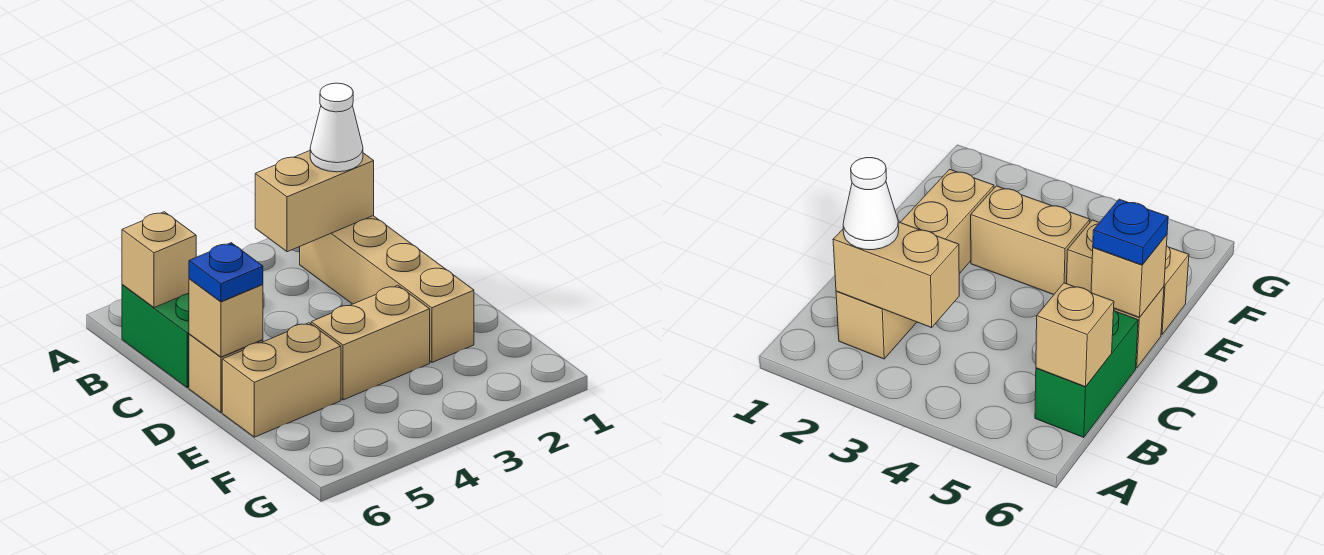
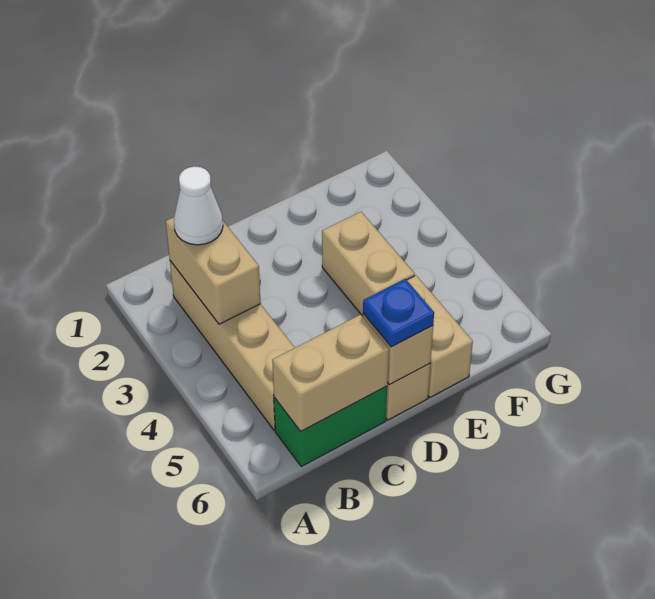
tan 1x4 brick [300,216,474,362] -> tan 1x4 brick turned to [170,261,295,430]
tan 1x1 brick [122,212,196,308] -> tan 1x2 brick [272,315,389,431]

